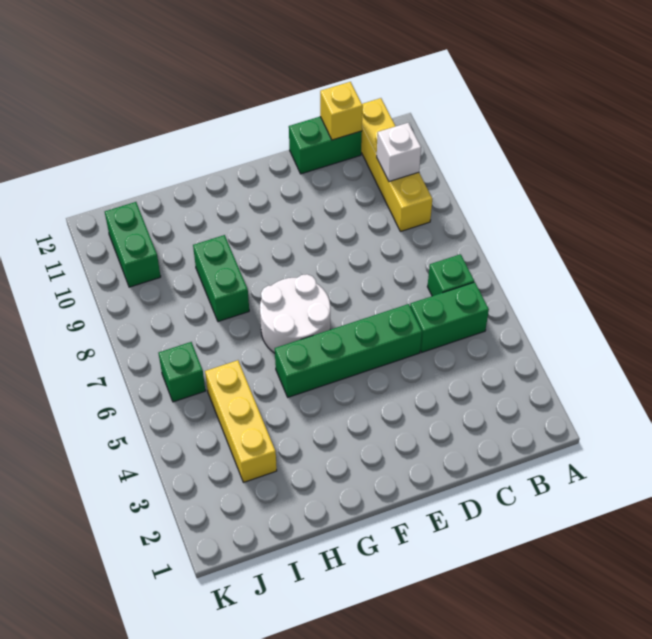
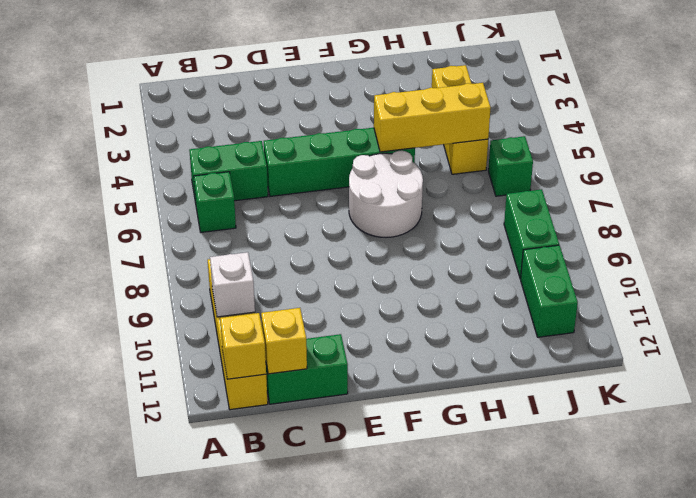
none -> yellow 1x1 brick [220,313,266,379]
none -> yellow 1x3 brick [374,83,491,152]
green 1x2 brick [193,235,249,322] -> green 1x2 brick moved to [504,189,559,279]

